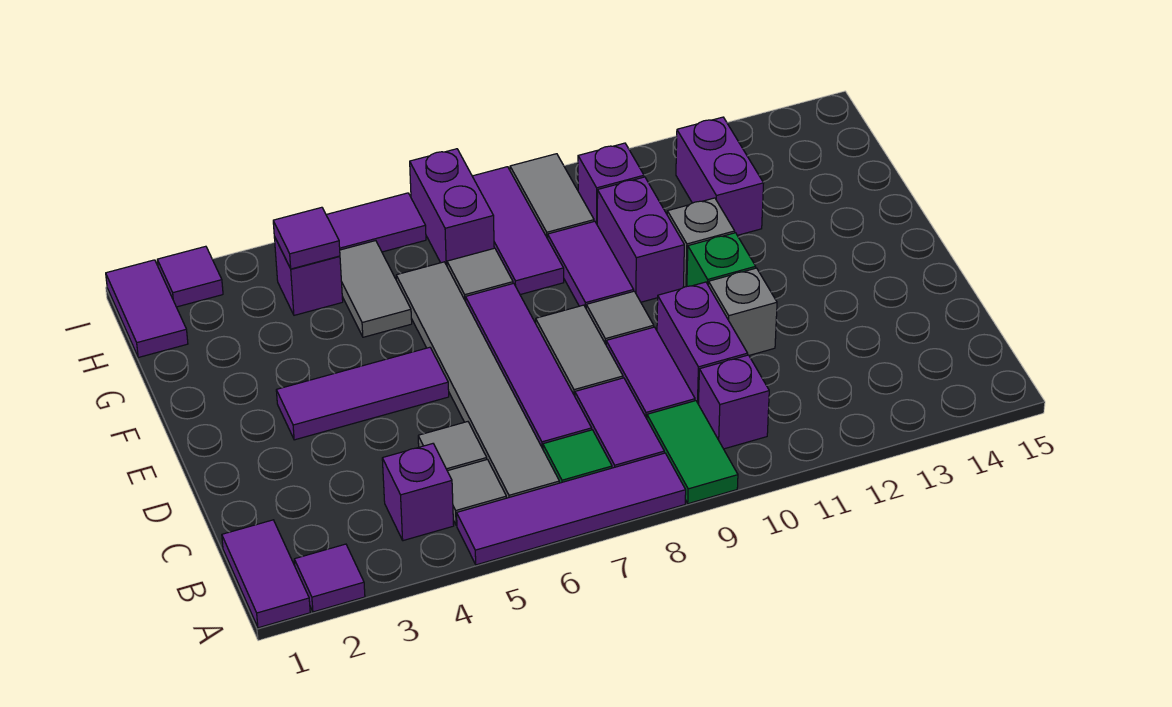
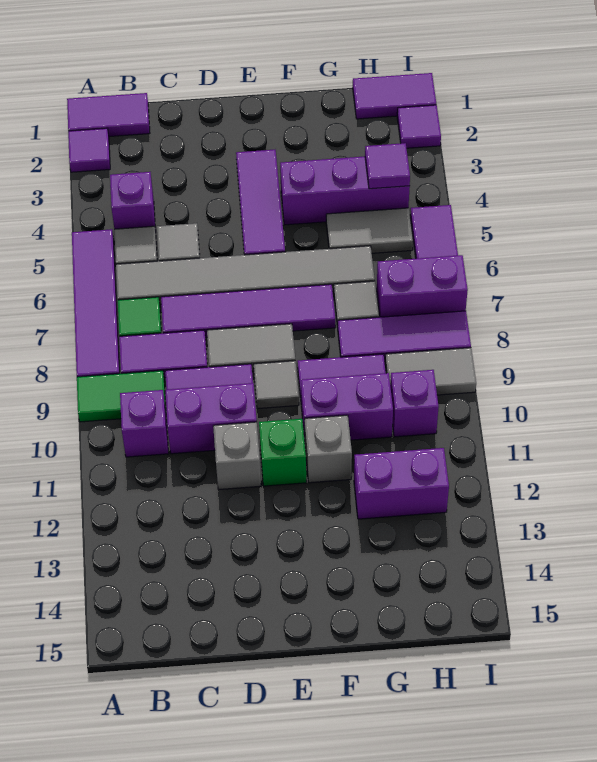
purple 1x1 brick [274,237,343,315] -> purple 1x3 brick [280,156,410,225]

